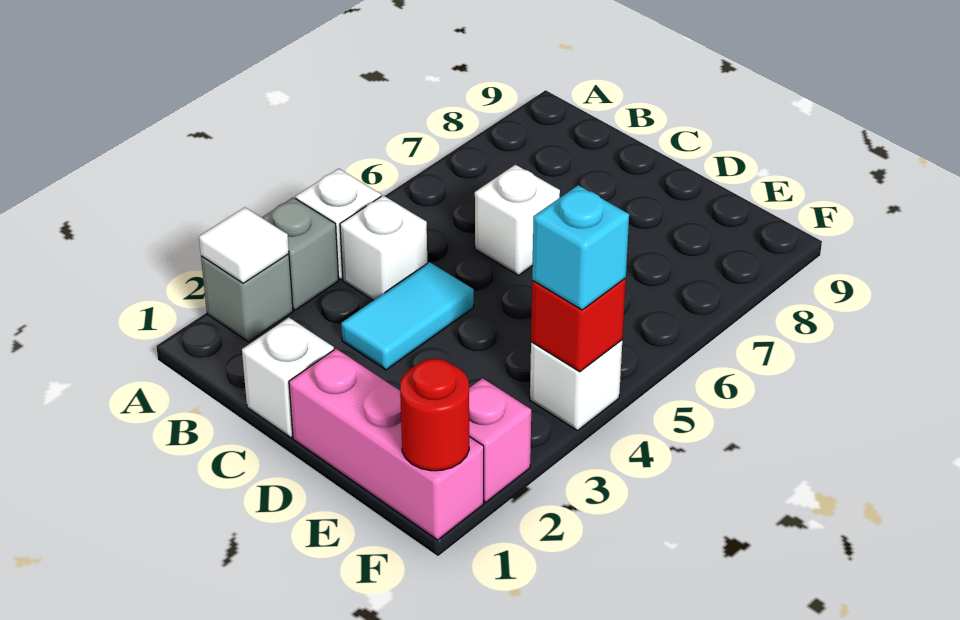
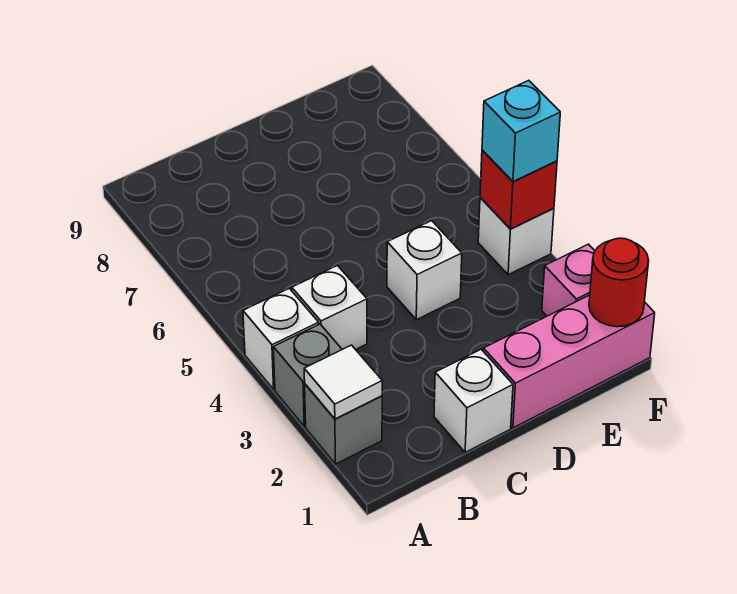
cyan 1x2 tile [341,262,474,370] -> none
white 1x1 brick [475,165,560,275] -> white 1x1 brick moved to [387,221,462,320]

